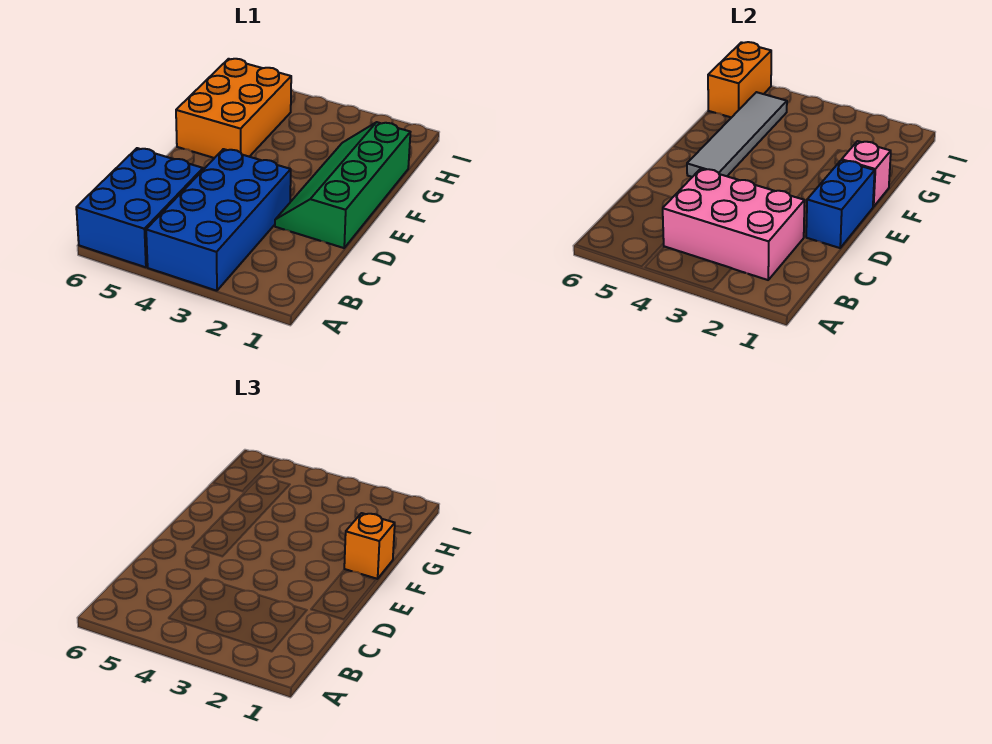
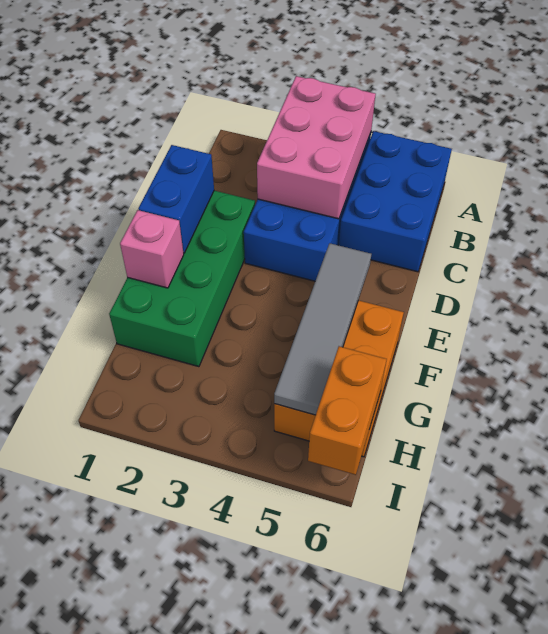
pink 2x3 brick [663,169,805,280] -> pink 2x3 brick turned to [257,76,376,219]
green 2x4 slope [275,122,410,248] -> green 2x4 brick [109,191,255,367]
orange 1x1 brick [344,513,395,579] -> none

